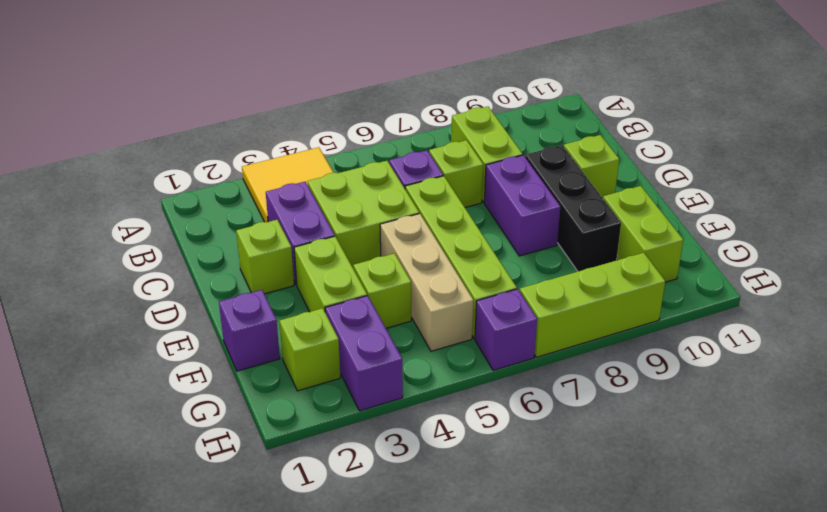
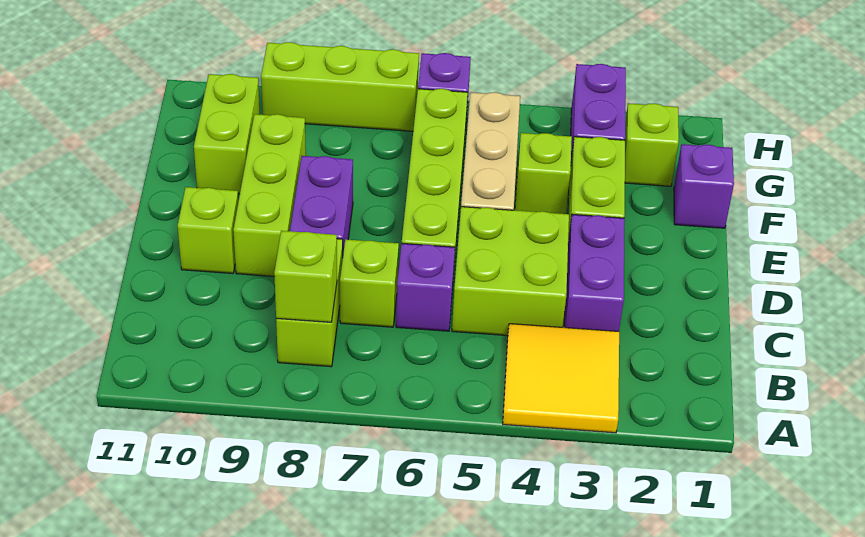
lime 1x1 brick [236,220,294,294] -> lime 1x1 brick moved to [274,231,337,322]
black 1x3 brick [525,145,621,271] -> lime 1x3 brick [233,114,306,276]

